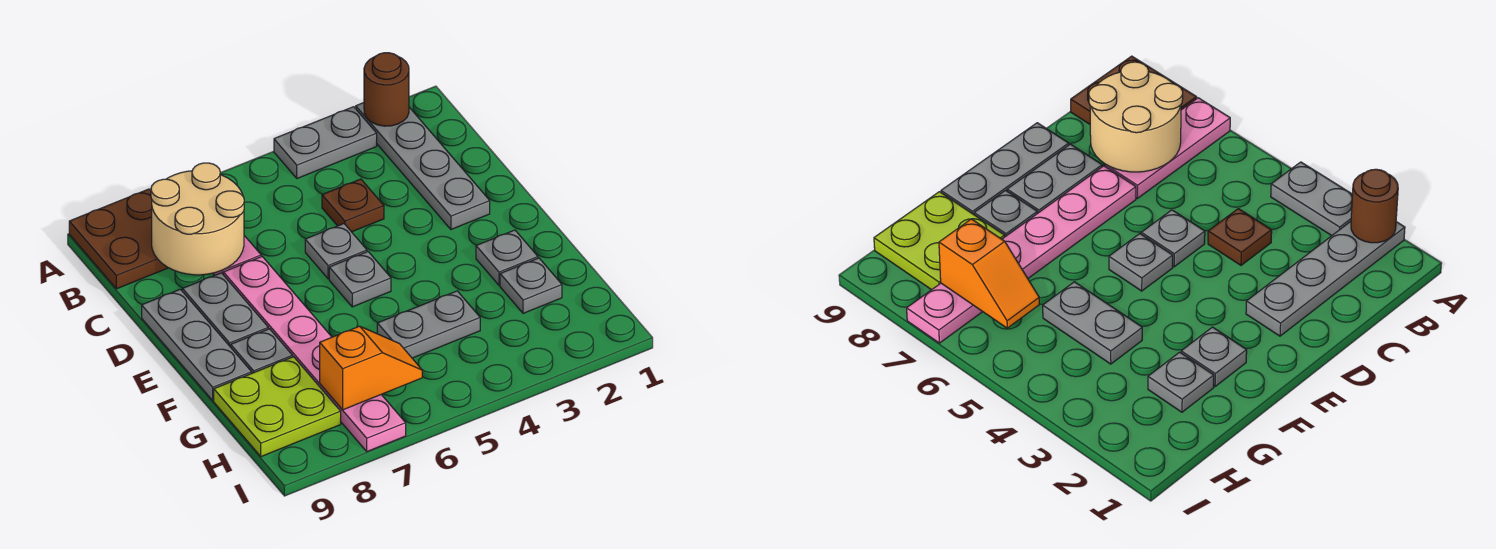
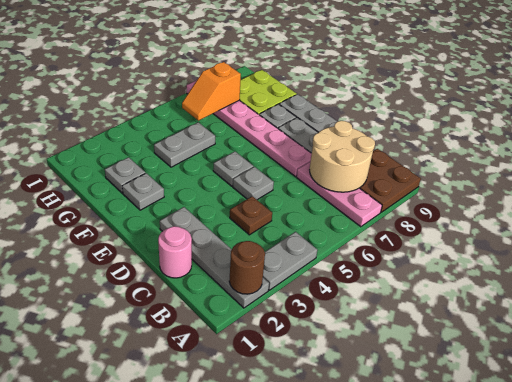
none -> pink 1x1 round brick [158,226,192,278]

